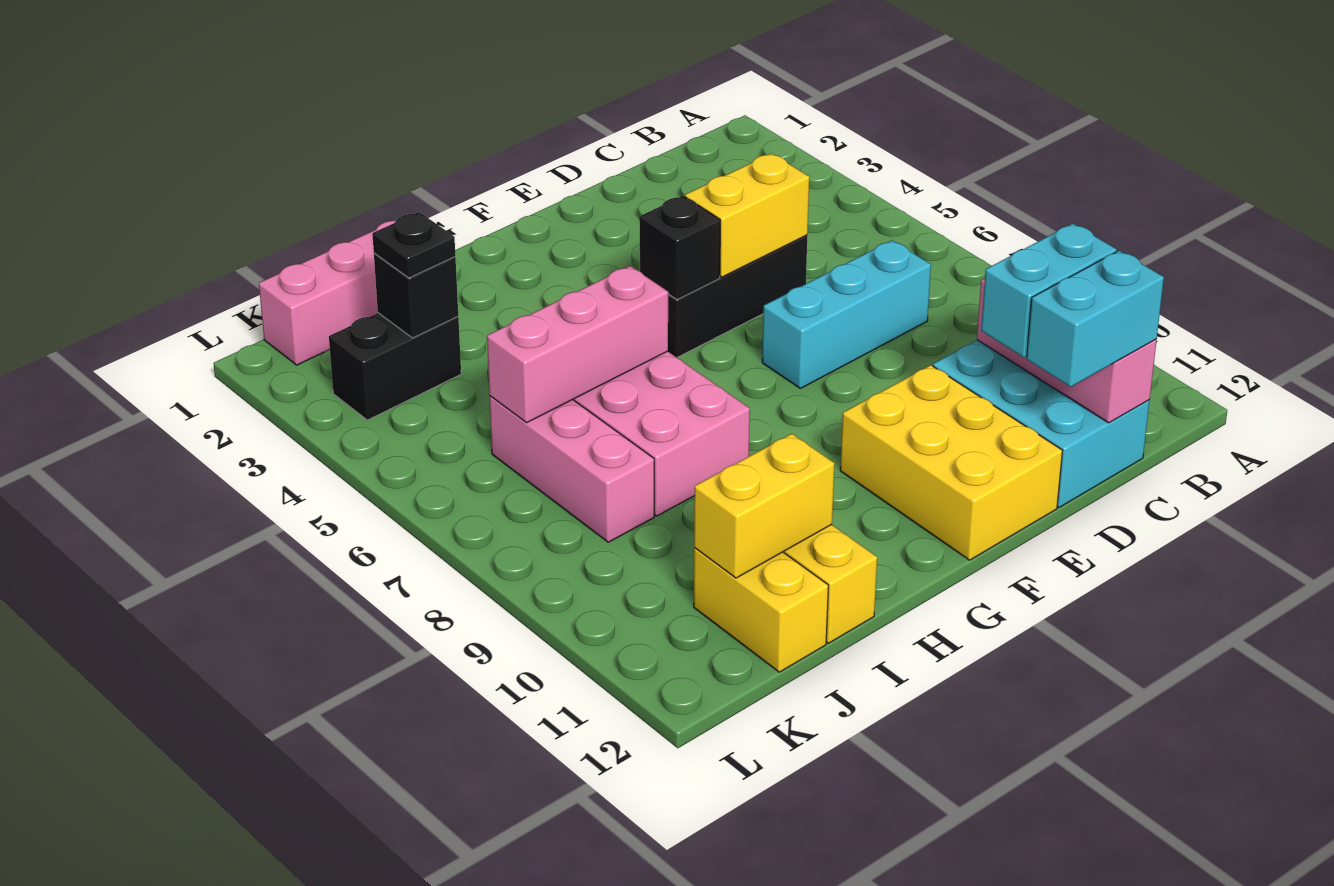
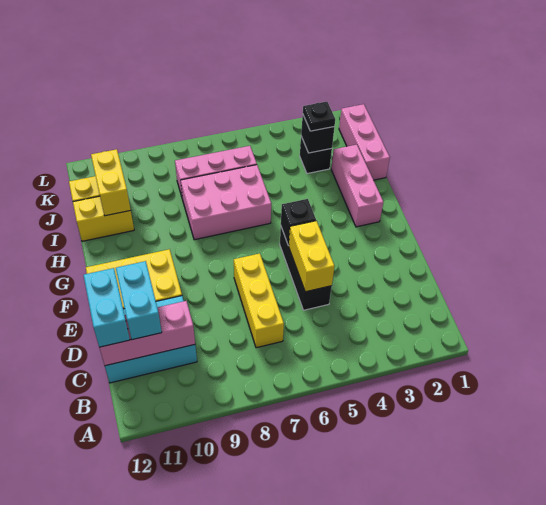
cyan 1x3 brick [762,240,931,388] -> yellow 1x3 brick [234,253,284,348]
pink 1x3 brick [487,266,668,423] -> pink 1x3 brick moved to [331,145,384,227]
black 1x2 brick [329,313,461,420] -> black 1x1 brick [300,137,332,174]

